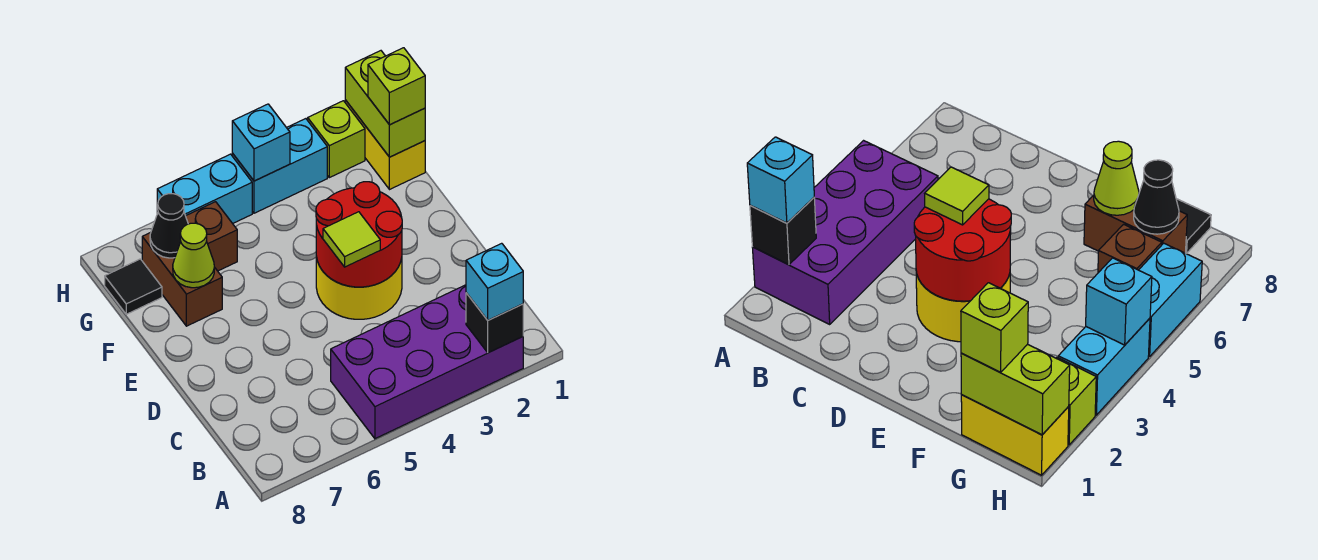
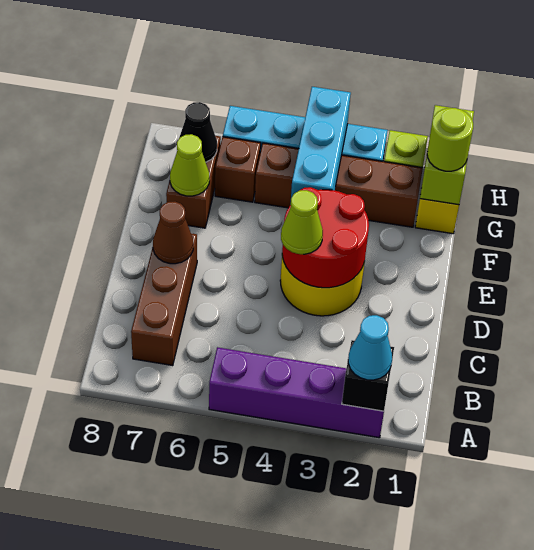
purple 2x4 brick [331,285,523,439] -> purple 1x4 brick [209,347,384,438]
cyan 1x1 brick [466,243,523,320] -> cyan 1x1 cone [348,315,392,380]
none -> brown 1x3 brick [131,233,197,366]
lime 1x1 tile [323,212,380,267] -> lime 1x1 cone [281,190,323,254]
none -> brown 1x1 cone [153,202,193,264]
lime 1x1 brick [368,48,425,125] -> lime 1x1 round brick [427,108,473,171]
none -> brown 1x4 brick [255,143,423,227]
black 1x1 tile [105,259,162,314] -> none
cyan 1x1 brick [232,104,290,181] -> cyan 1x3 brick [290,87,351,205]

